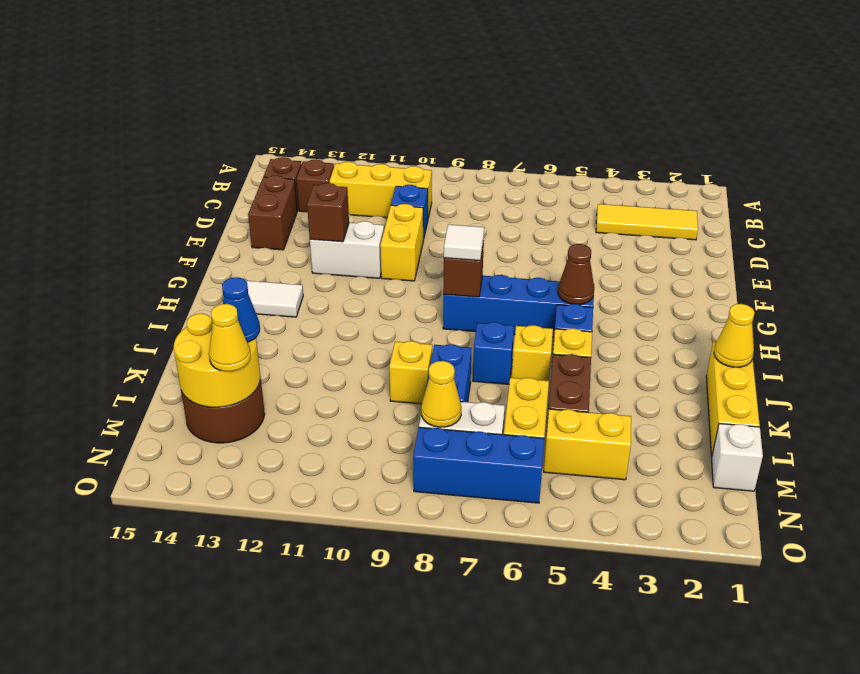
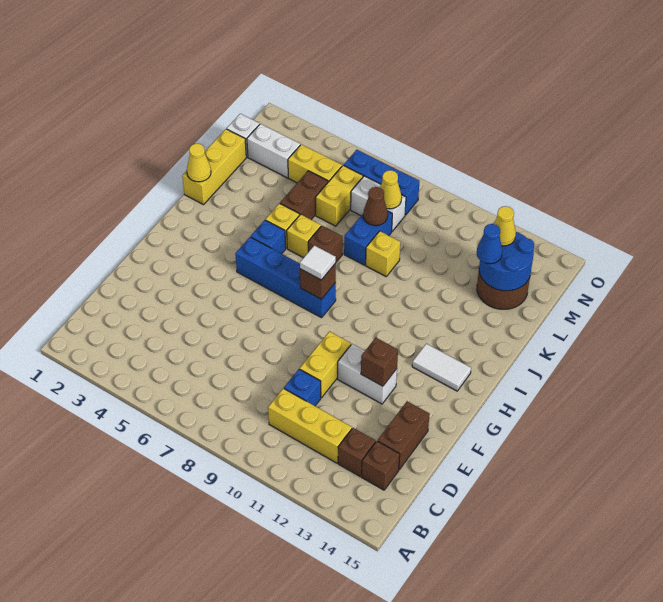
yellow 1x3 tile [596,204,698,240] -> none
brown 1x1 cone [558,244,594,304] -> brown 1x1 cone moved to [363,187,388,226]
blue 1x1 brick [473,322,514,384] -> brown 1x1 brick [308,226,343,262]
yellow 2x2 round brick [174,314,260,407] -> blue 2x2 round brick [479,232,534,291]
none -> white 1x2 brick [247,124,300,178]

